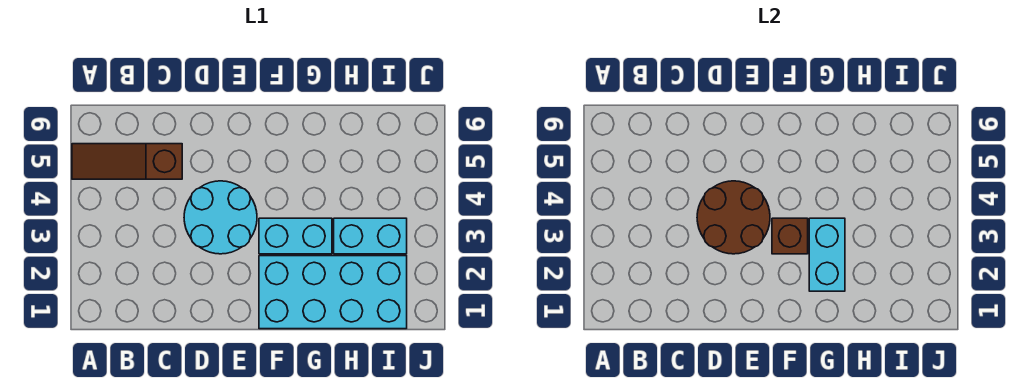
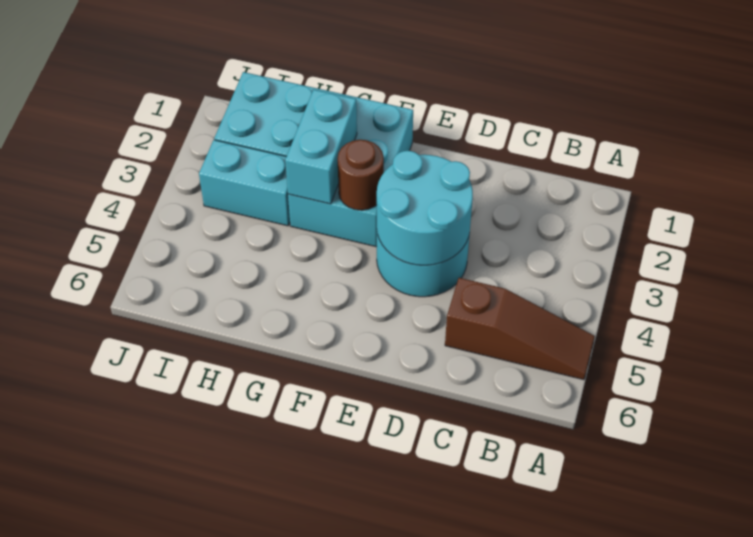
brown 2x2 round brick [697,181,770,254] -> cyan 2x2 round brick [377,151,473,265]
brown 1x1 brick [772,218,808,254] -> brown 1x1 round brick [338,140,384,210]

